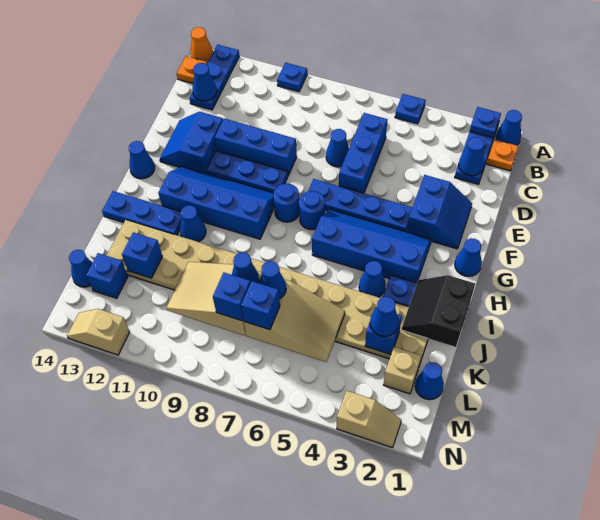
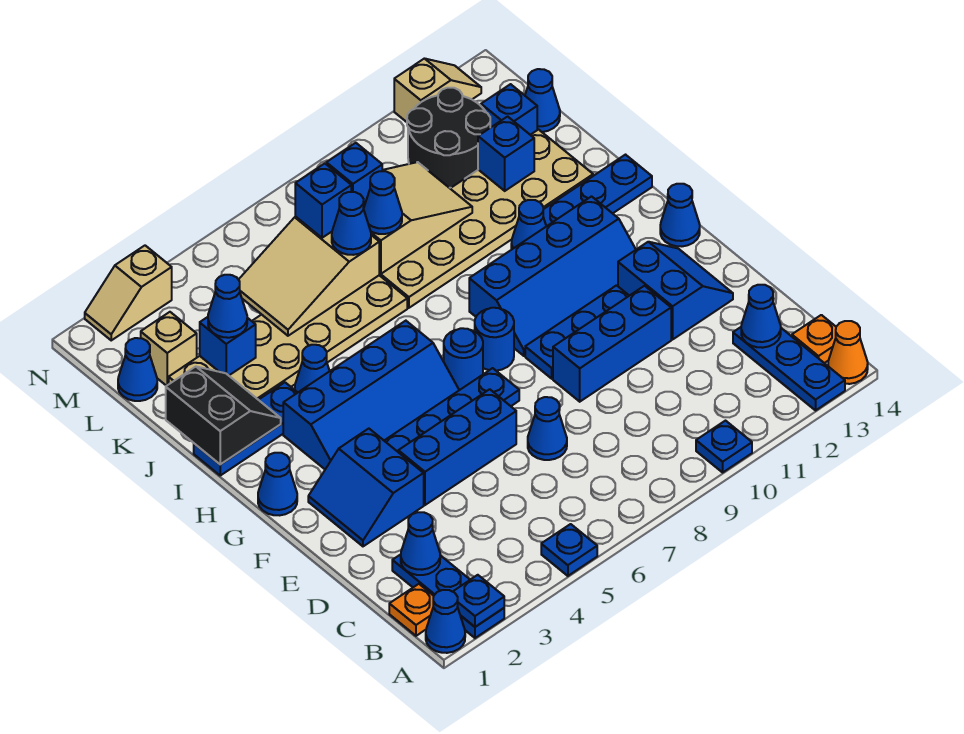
blue 1x3 brick [339,113,387,193] -> blue 1x3 brick turned to [398,389,516,505]
none -> black 2x2 round brick [407,88,490,188]

